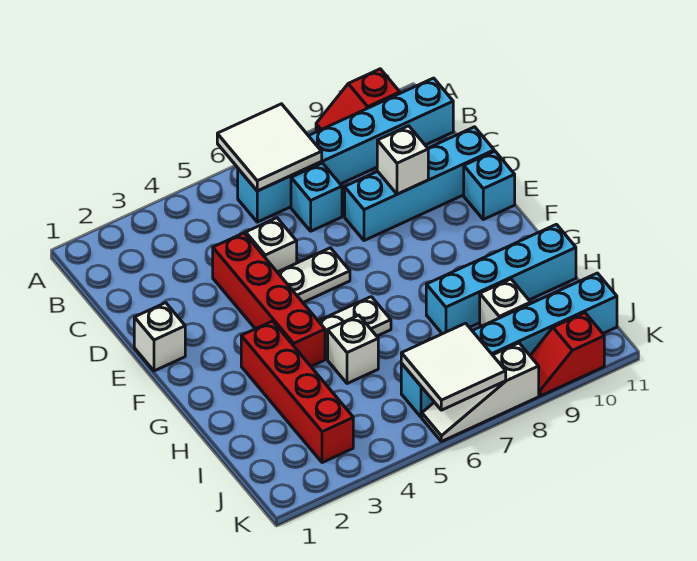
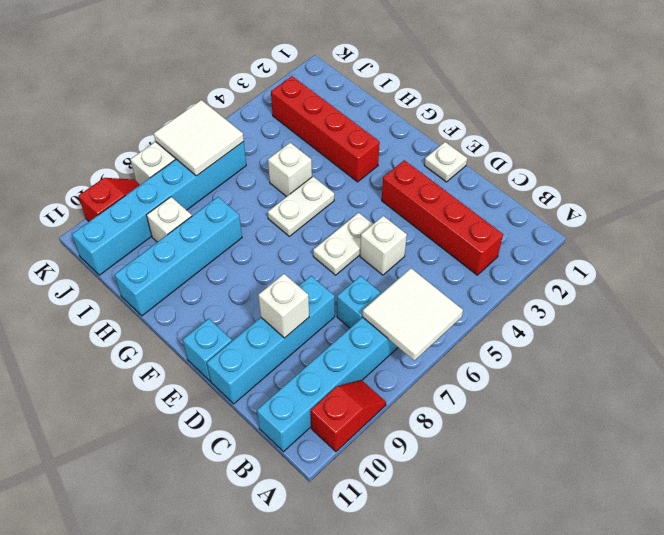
red 1x4 brick [213,233,325,366] -> red 1x4 brick moved to [382,160,503,275]
white 1x1 brick [134,303,185,371] -> white 1x1 plate [424,142,467,182]

